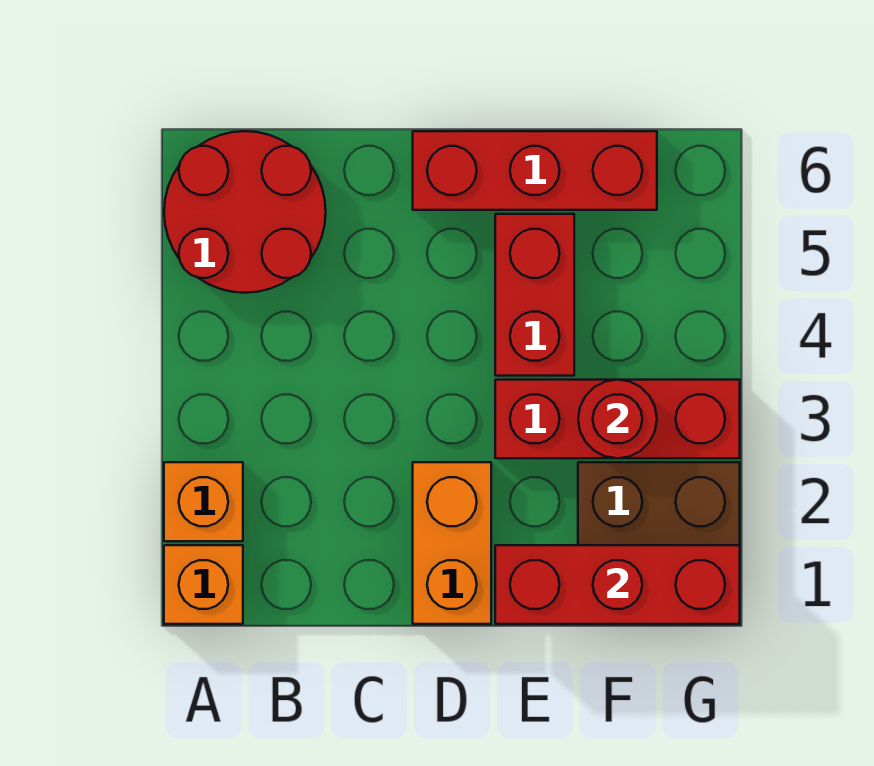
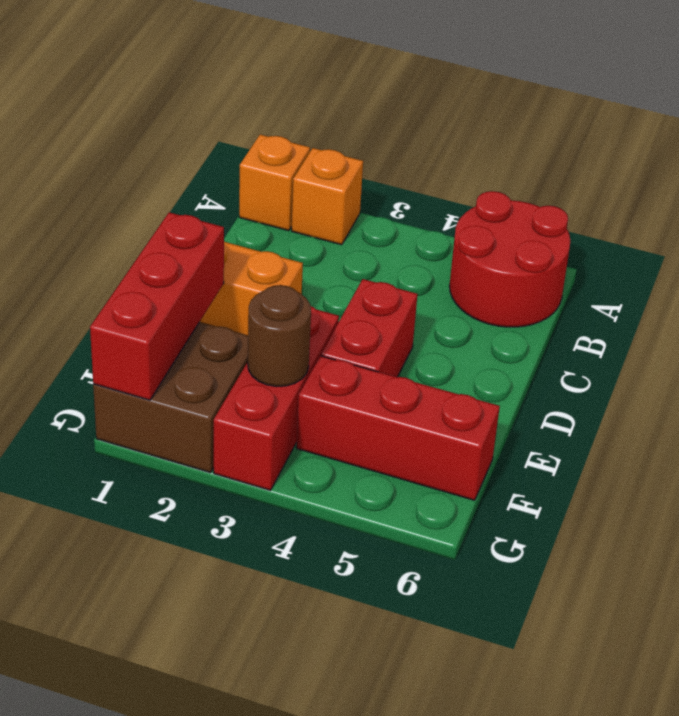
red 1x3 brick [413,131,657,210] -> red 1x3 brick turned to [297,356,500,500]
red 1x2 brick [495,214,574,376] -> red 1x2 brick turned to [321,279,417,377]
red 1x1 round brick [578,380,657,458] -> brown 1x1 round brick [248,285,311,386]

